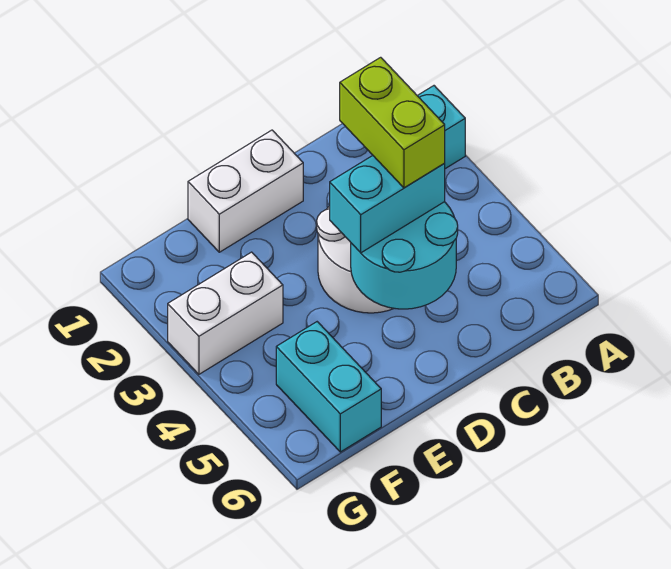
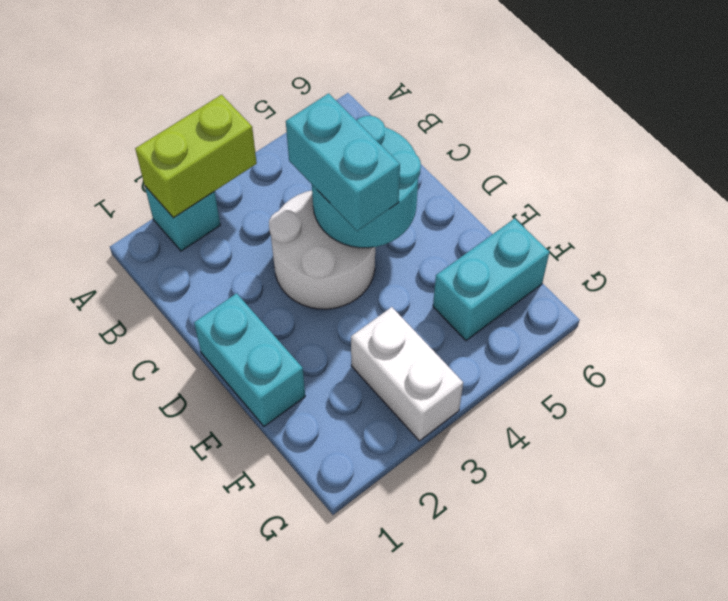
lime 1x2 brick [340,57,445,188] -> lime 1x2 brick moved to [135,95,257,218]
white 1x2 brick [188,130,303,252] -> cyan 1x2 brick [194,293,305,426]

